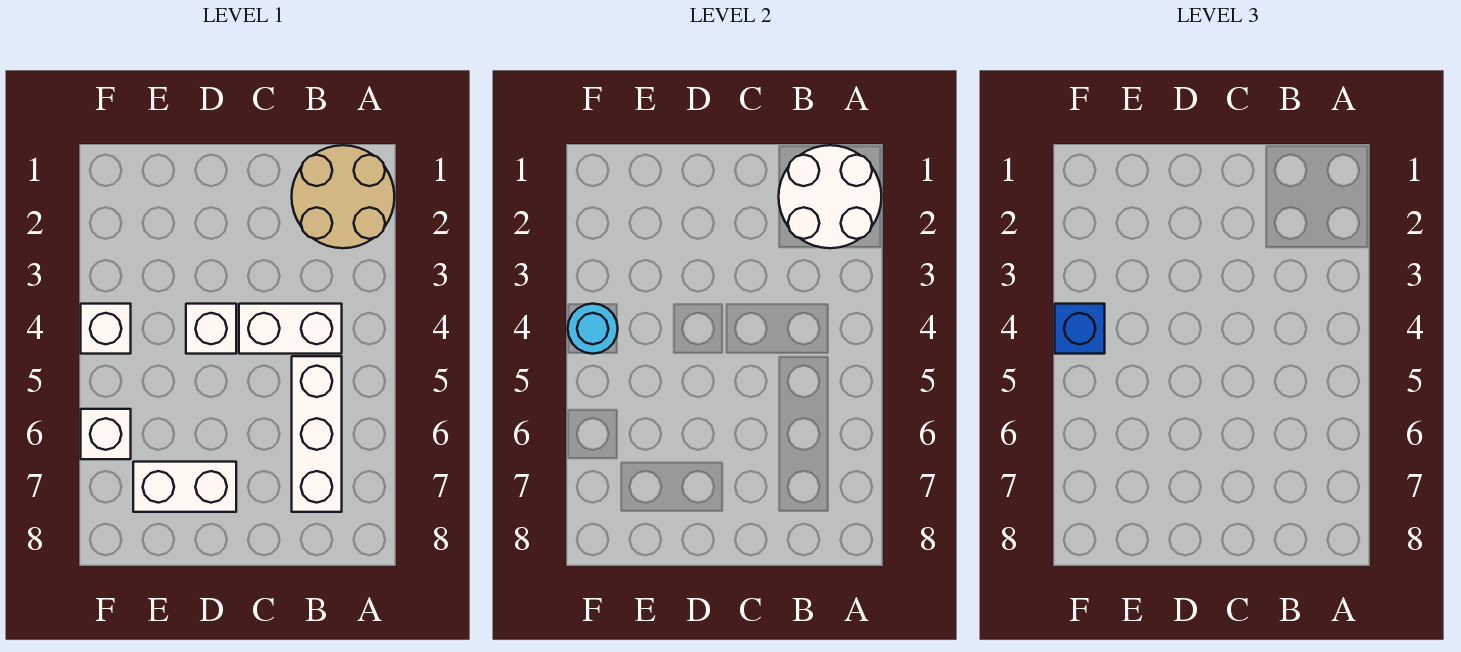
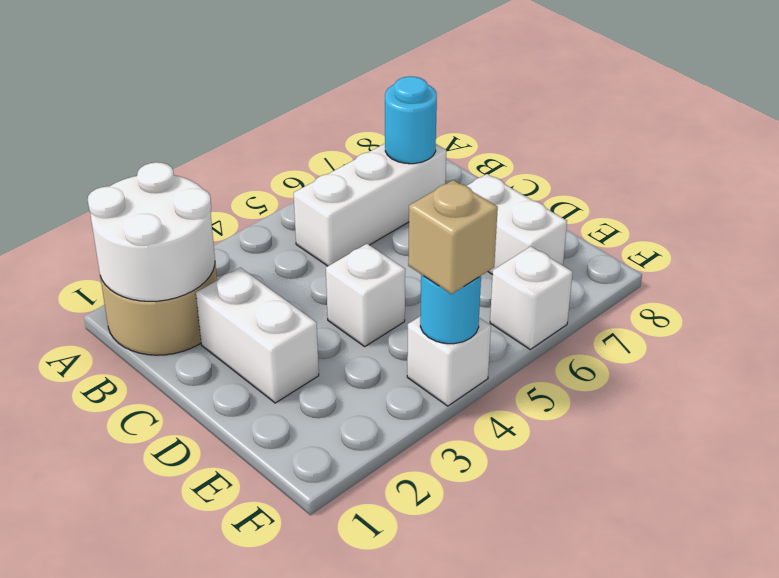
white 1x2 brick [239,304,342,354] -> white 1x2 brick moved to [196,268,319,403]
none -> cyan 1x1 round brick [385,76,437,164]
blue 1x1 brick [1055,304,1105,354] -> tan 1x1 brick [408,180,498,294]

